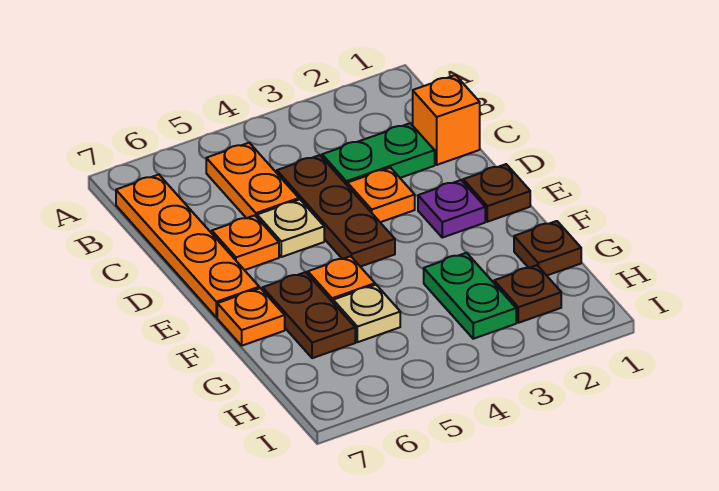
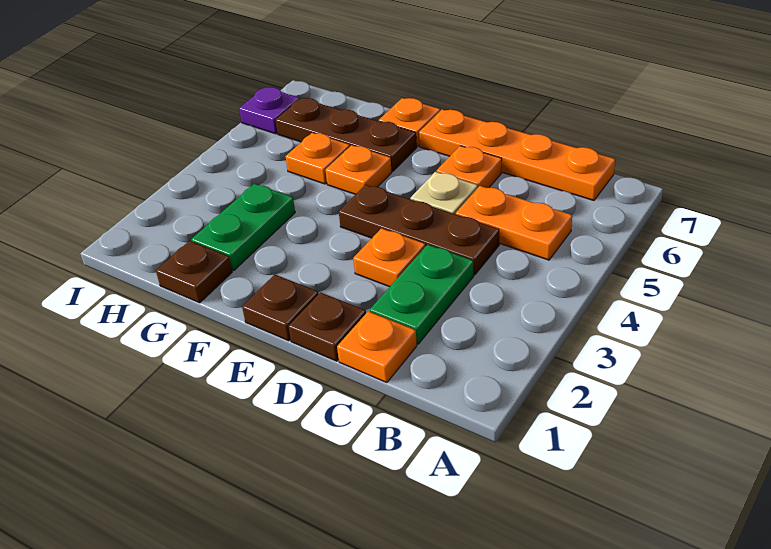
orange 1x1 brick [413,75,480,165] -> orange 1x1 plate [337,311,417,383]
purple 1x1 plate [418,180,485,238] -> purple 1x1 plate moved to [239,87,300,134]
brown 1x2 plate [263,272,355,358] -> brown 1x3 plate [276,98,417,172]
green 1x2 plate [424,253,516,339] -> green 1x2 plate turned to [191,184,295,270]
tan 1x1 plate [333,285,400,342] -> orange 1x1 plate [286,133,350,184]
brown 1x1 plate [494,265,561,323] -> brown 1x1 plate moved to [288,293,366,361]

